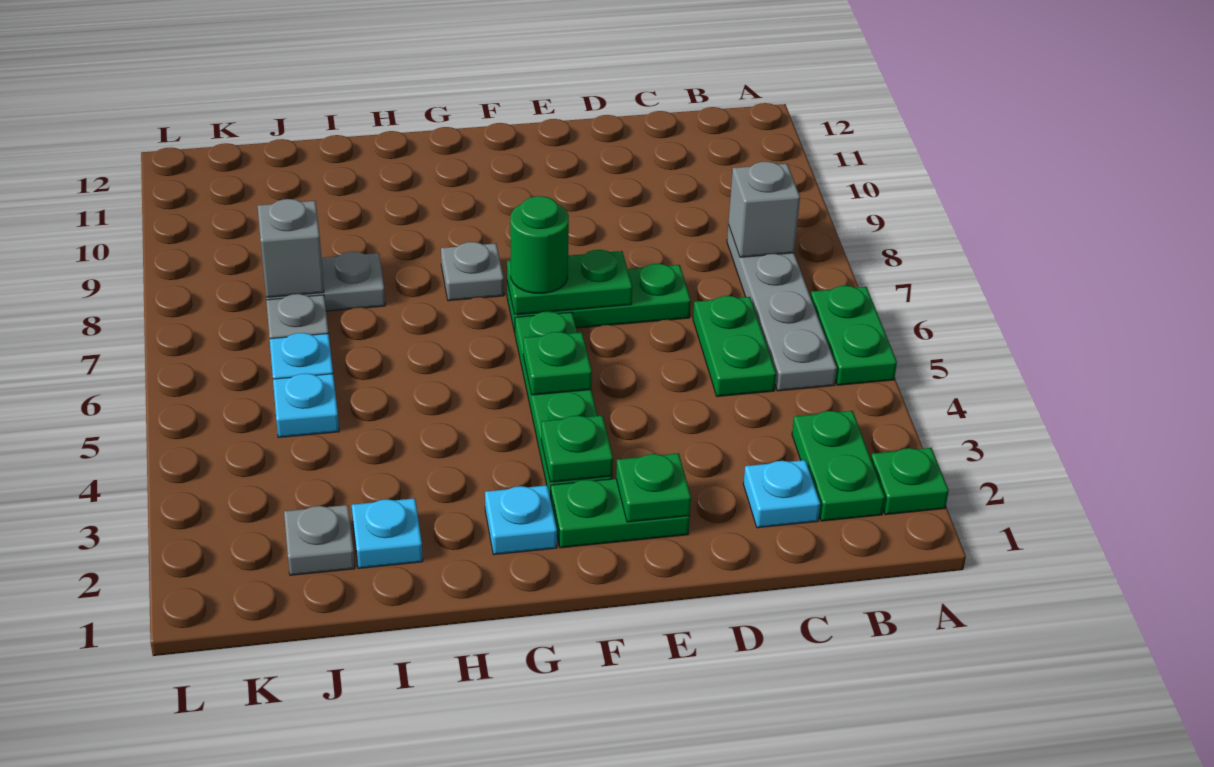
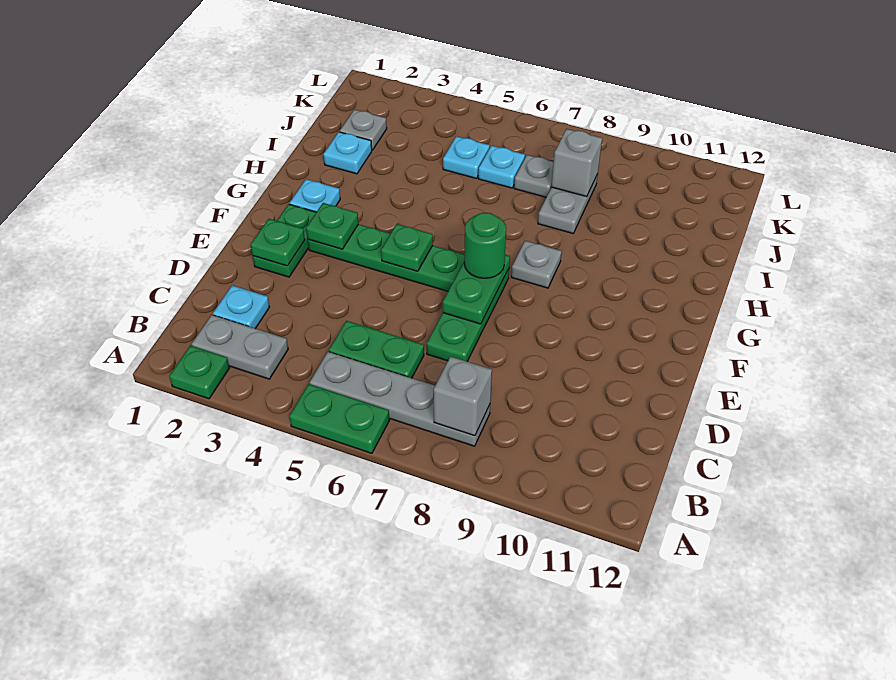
green 1x2 plate [792,411,885,521] -> grey 1x2 plate [192,315,288,379]

